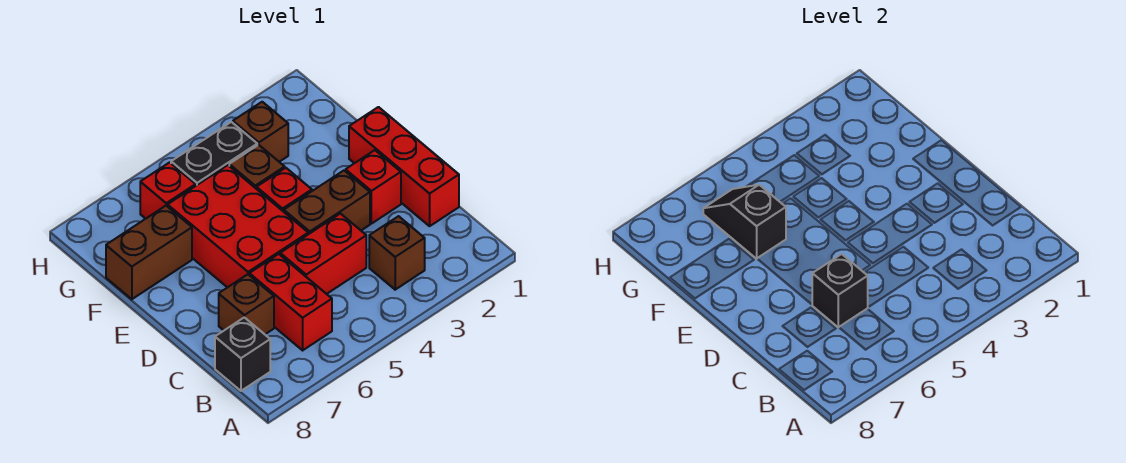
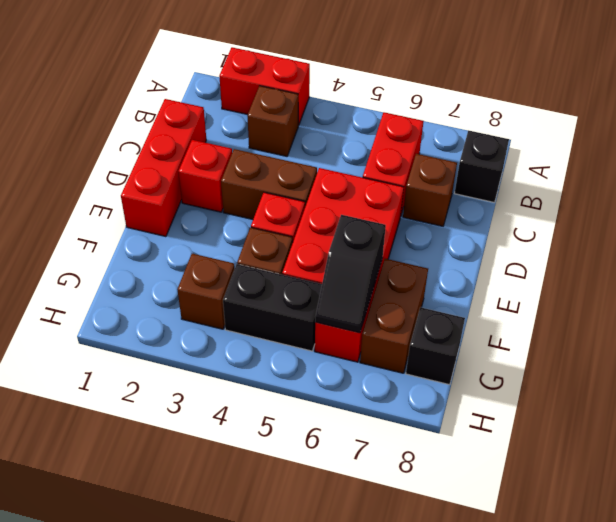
red 1x2 brick [280,214,366,294] -> red 1x2 brick moved to [219,47,310,125]
black 1x1 brick [812,254,868,327] -> black 1x1 brick moved to [406,307,465,385]
brown 1x2 brick [106,206,192,299] -> brown 1x2 brick turned to [360,259,428,373]

